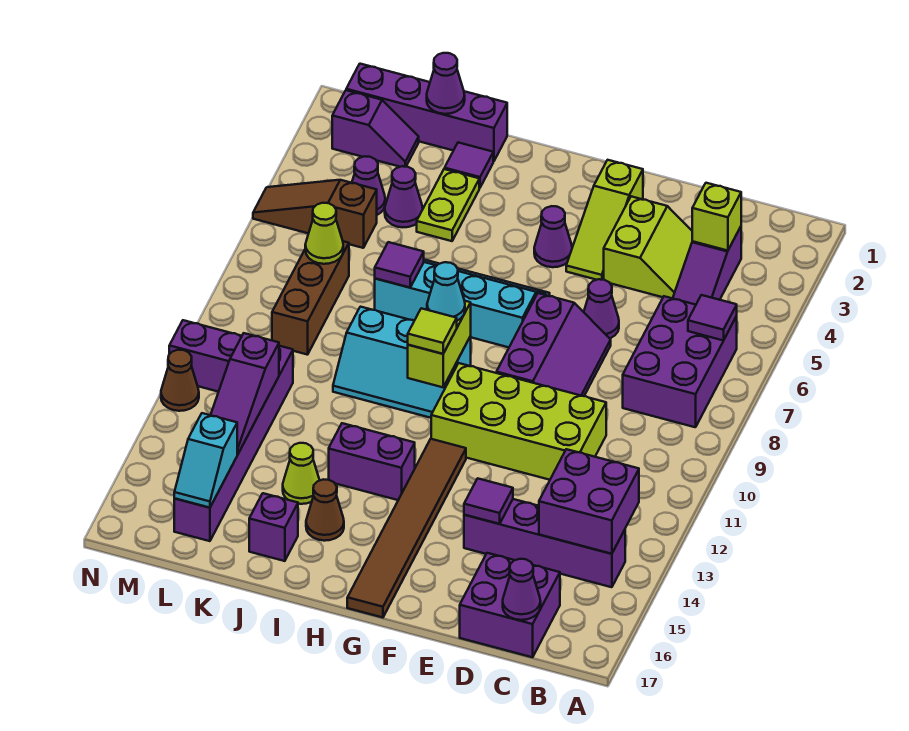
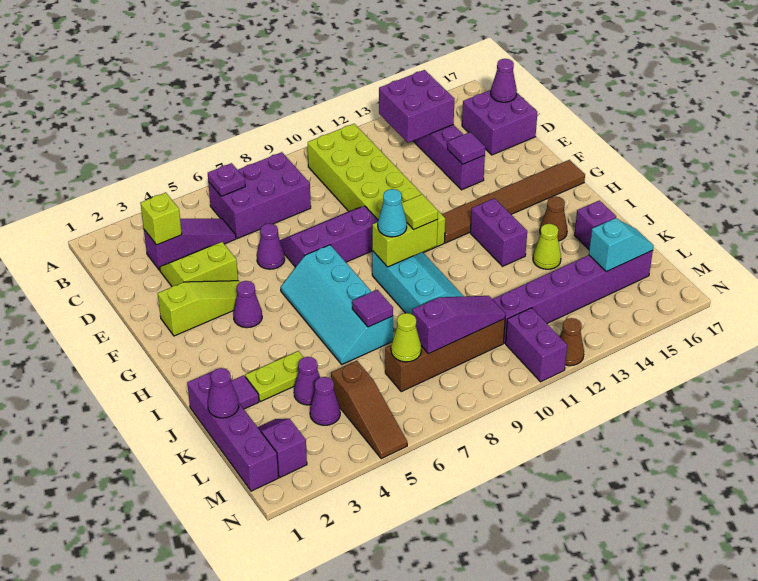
purple 1x1 tile [688,295,737,341] -> purple 1x1 plate [208,163,245,196]
lime 2x4 brick [431,363,606,480] -> lime 2x6 brick [308,124,445,253]
brown 1x3 brick [272,241,349,355] -> brown 1x4 brick [385,319,505,392]
purple 1x3 slope [211,333,279,454] -> purple 1x3 slope moved to [412,296,506,354]

